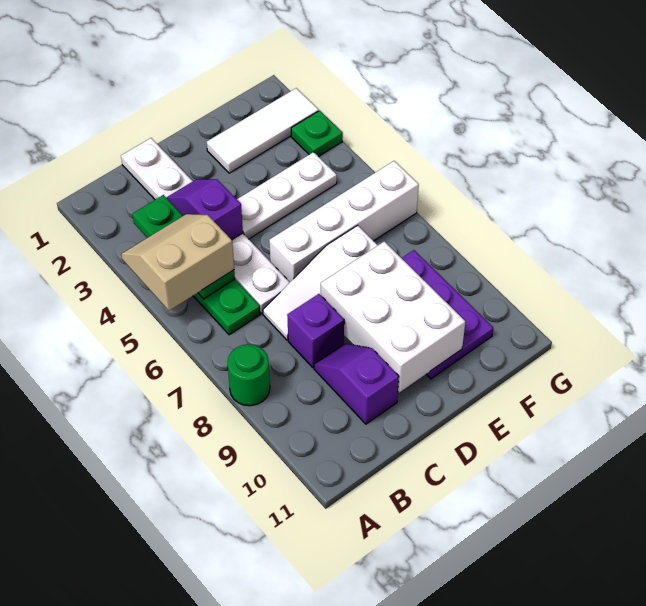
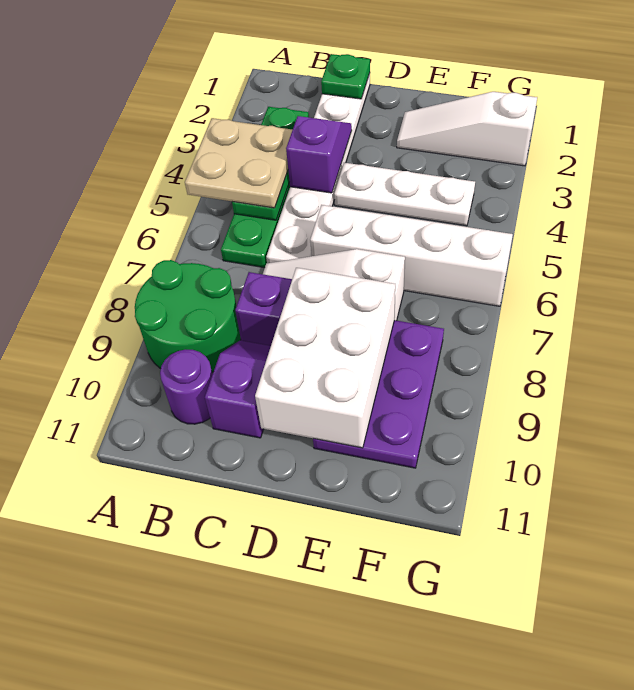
tan 2x2 slope [121,214,234,311] -> tan 2x2 plate [185,118,292,208]
green 1x1 round brick [228,344,270,406] -> green 2x2 round brick [135,260,241,372]
none -> purple 1x1 round brick [160,349,213,424]
white 1x3 tile [207,88,319,173] -> white 1x3 slope [397,92,537,166]
green 1x1 plate [291,111,343,157] -> green 1x1 plate moved to [321,54,370,99]

